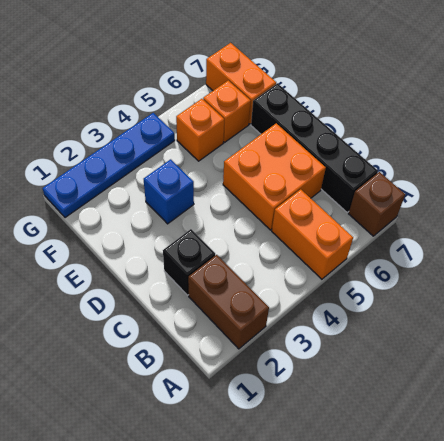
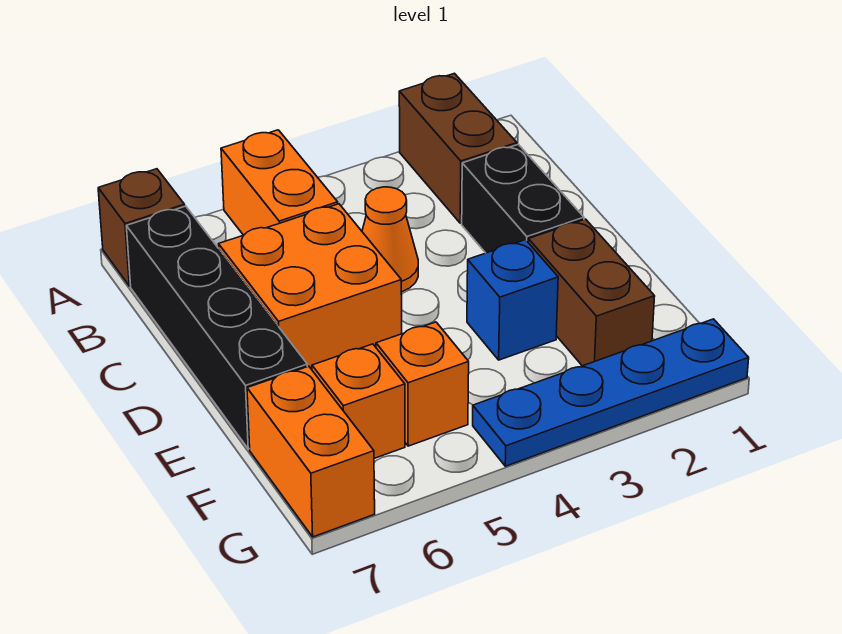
black 1x1 brick [163,229,215,295] -> black 1x2 brick [462,144,584,253]
none -> orange 1x1 cone [362,187,418,292]
none -> brown 1x2 brick [528,219,655,366]

